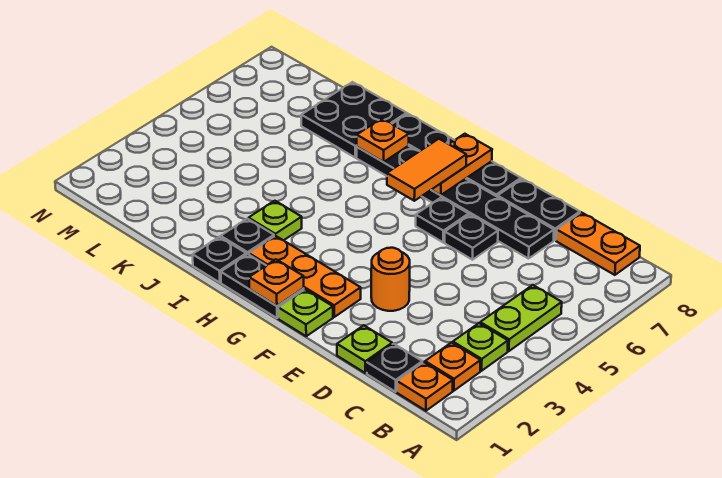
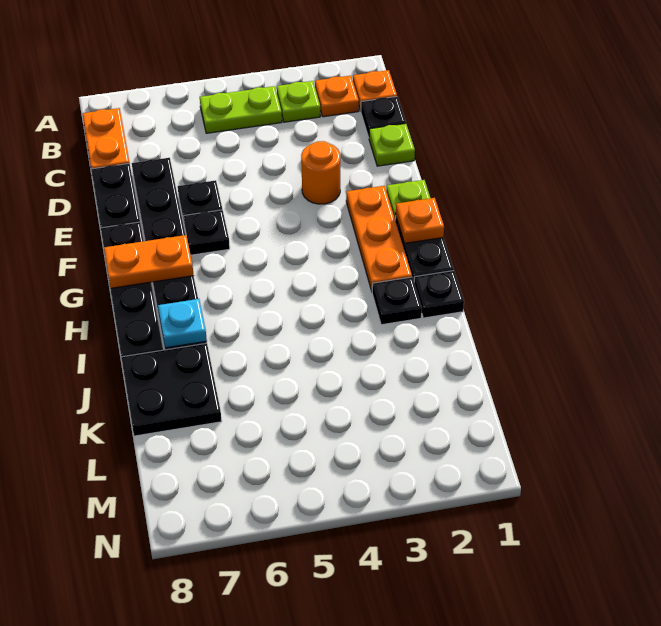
orange 1x2 tile [387,139,466,201] -> none
lime 1x1 plate [249,201,302,240] -> none
orange 1x1 plate [357,119,409,162] -> cyan 1x1 plate [158,299,207,348]

